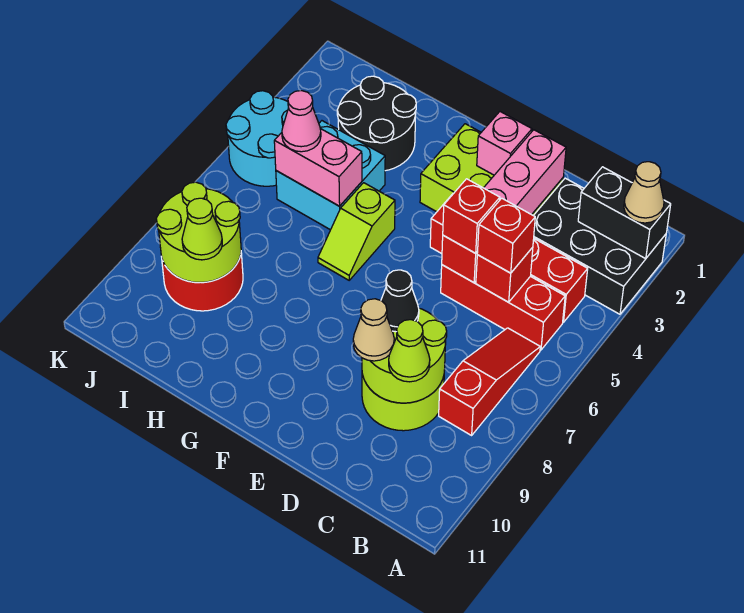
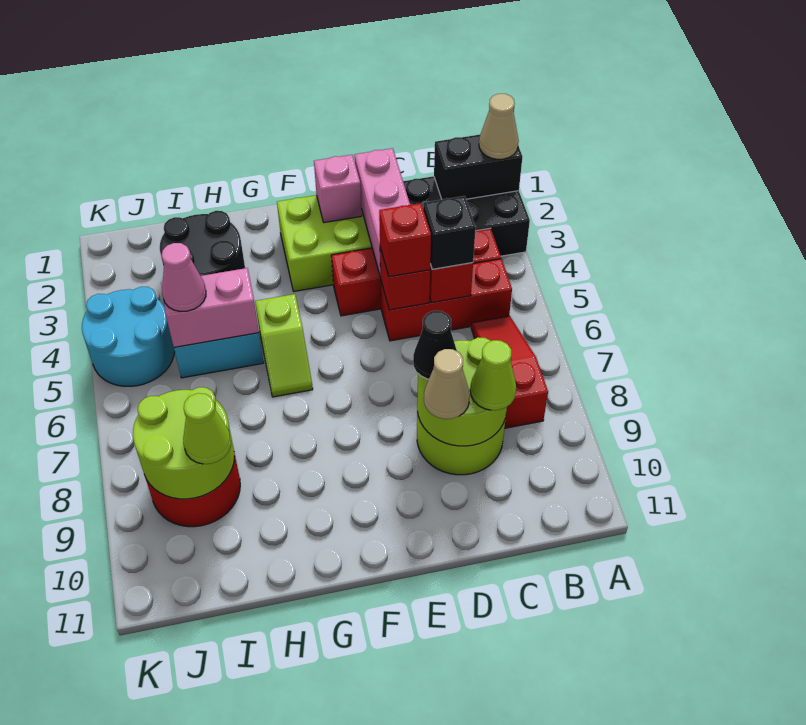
red 1x1 brick [477,198,535,273] -> black 1x1 brick [423,196,476,269]

